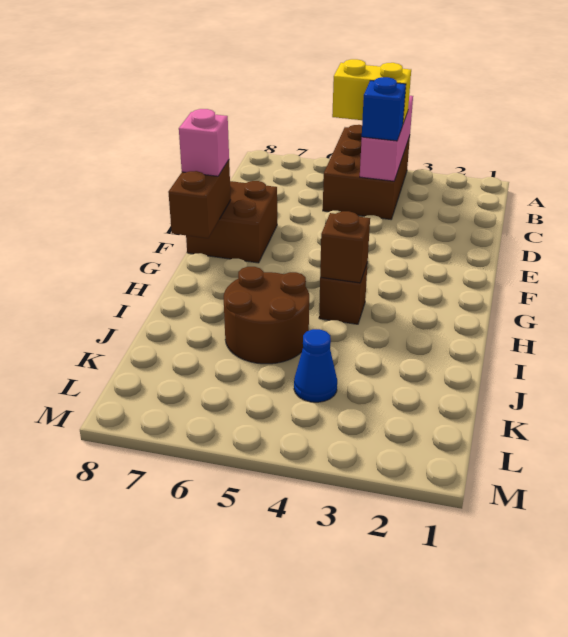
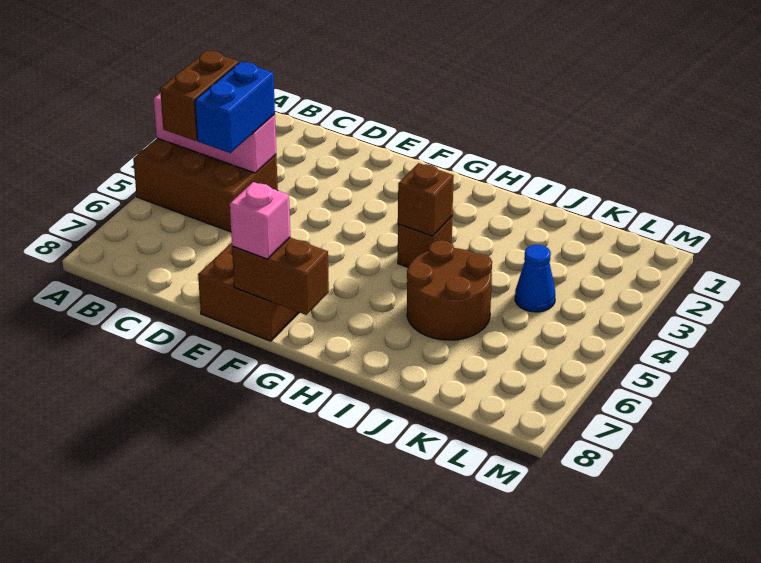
yellow 1x2 brick [332,59,411,123] -> brown 1x2 brick [160,51,239,141]
blue 1x1 brick [362,77,406,141] -> blue 1x2 brick [195,62,275,153]

